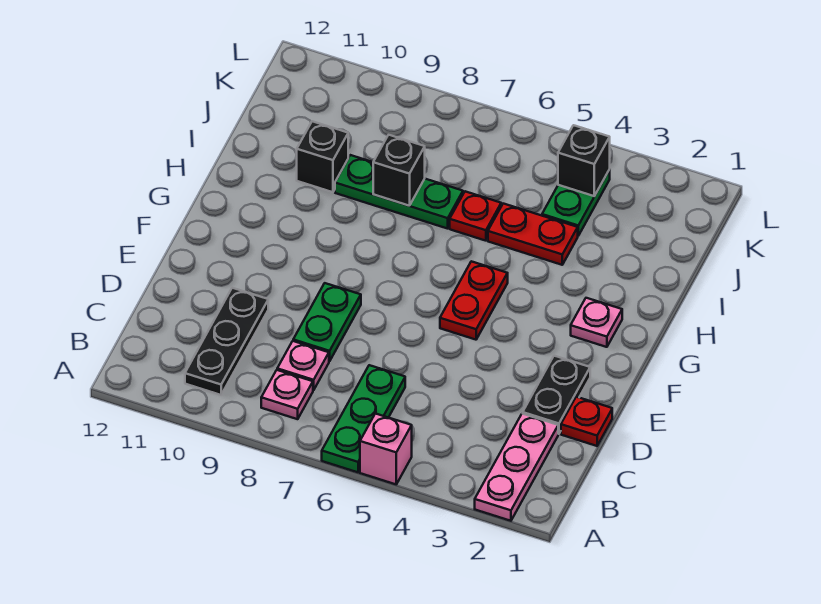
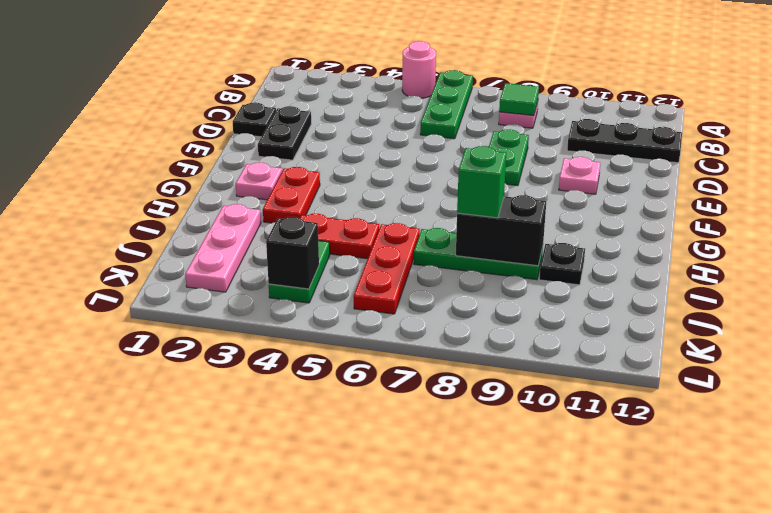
pink 1x3 plate [475,414,558,521] -> pink 1x3 plate moved to [185,204,261,292]
pink 1x1 brick [360,414,412,484] -> pink 1x1 round brick [402,41,436,98]
none -> green 1x1 tile [499,83,539,116]
black 1x3 plate [185,288,268,395] -> black 1x3 plate turned to [567,119,682,163]
pink 1x1 plate [277,341,329,390] -> pink 1x1 plate moved to [559,157,600,194]
red 1x1 plate [561,397,612,446] -> black 1x1 plate [233,103,276,137]
red 1x2 plate [440,261,508,340] -> red 1x2 plate moved to [263,167,320,223]
red 1x1 plate [450,191,501,241] -> red 1x3 plate [354,223,420,314]
black 1x1 brick [373,135,425,206] -> black 1x2 brick [456,195,546,266]
none -> green 1x1 brick [457,146,506,218]
black 1x1 brick [297,121,348,192] -> black 1x1 plate [539,243,585,285]

